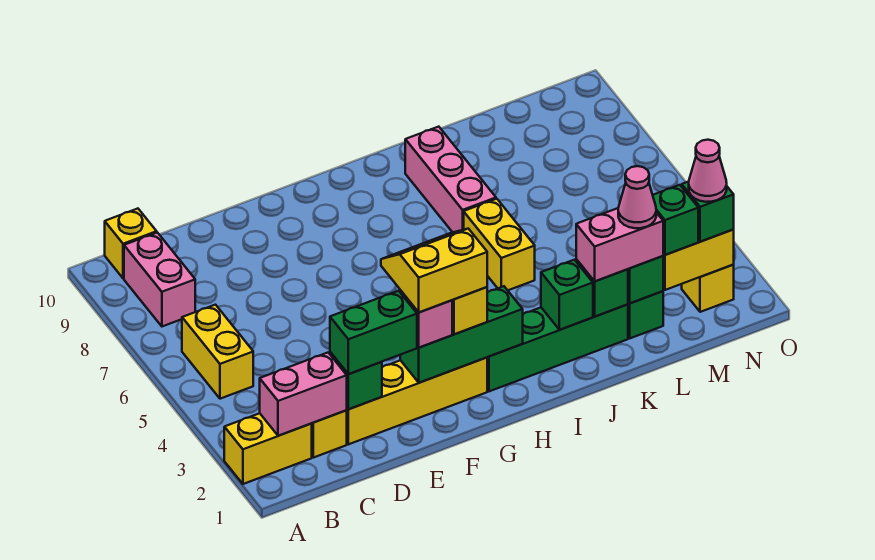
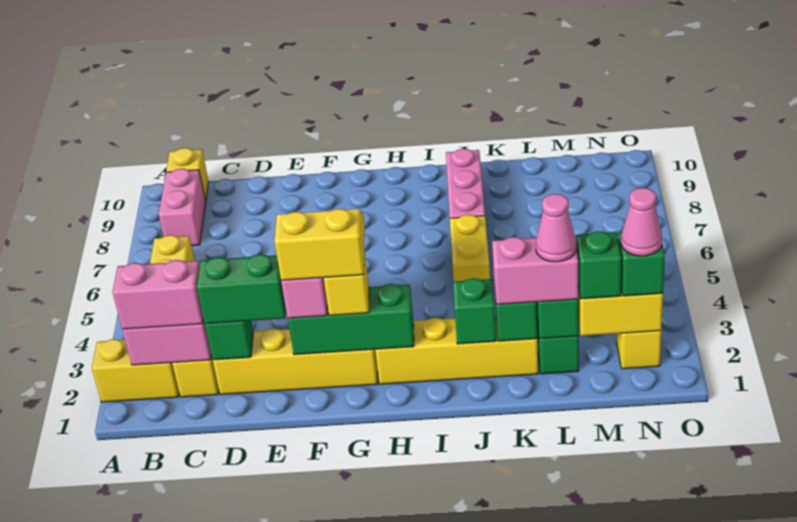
none -> pink 1x2 brick [112,260,203,329]
green 1x4 brick [487,304,628,391] -> yellow 1x4 brick [375,315,538,384]

